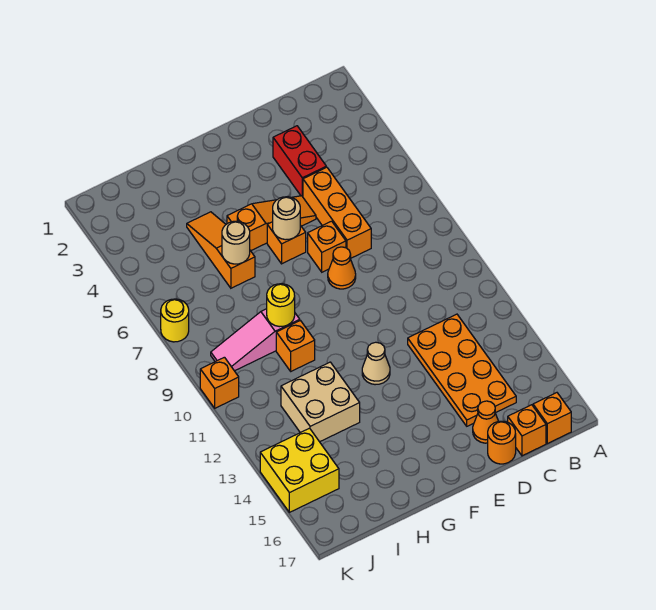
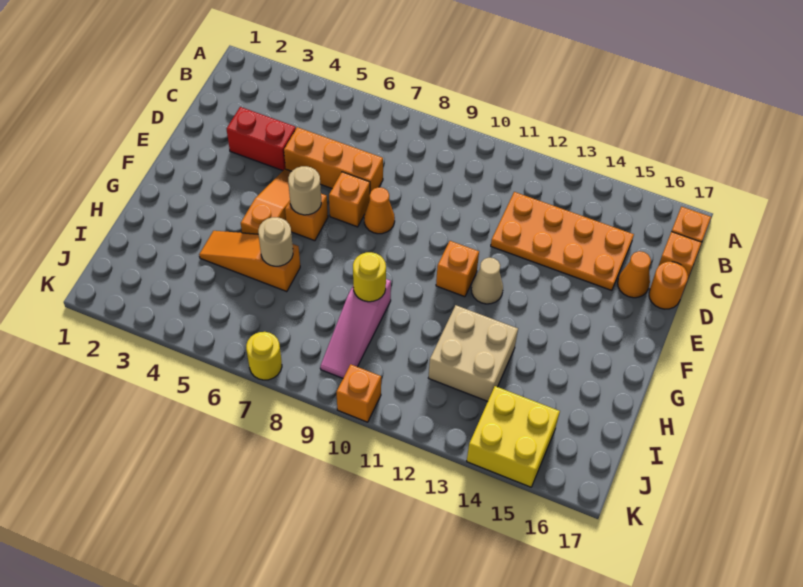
orange 1x1 brick [276,321,315,371] -> orange 1x1 brick moved to [436,241,479,297]

